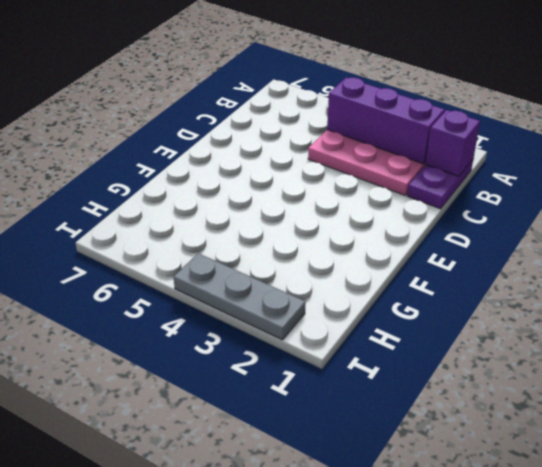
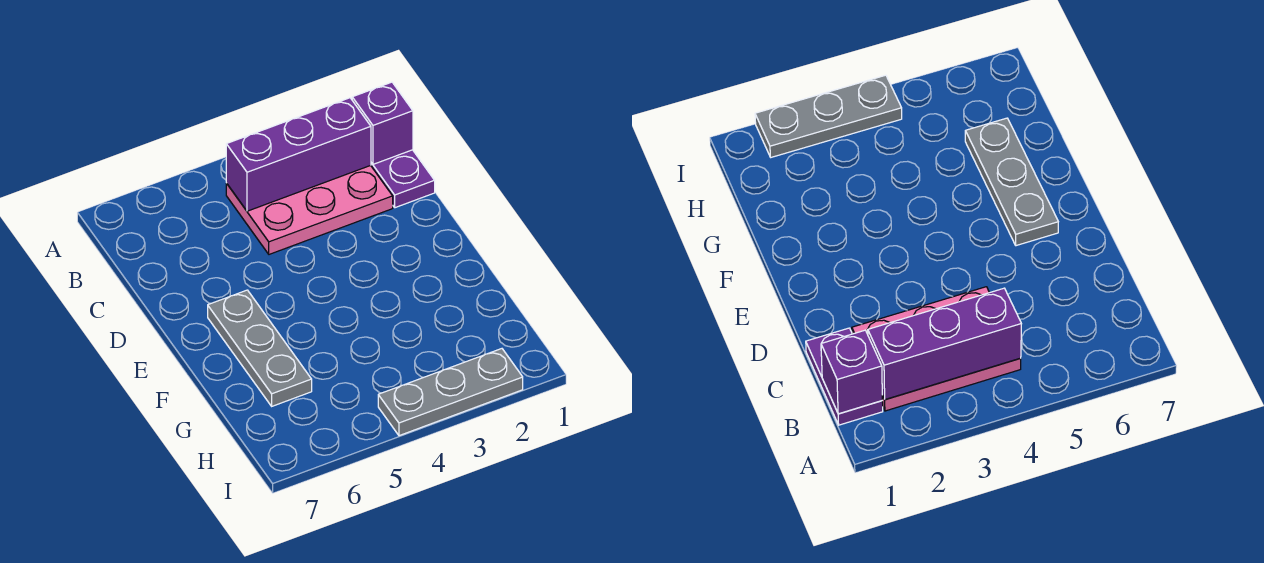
none -> grey 1x3 plate [208,290,312,406]

